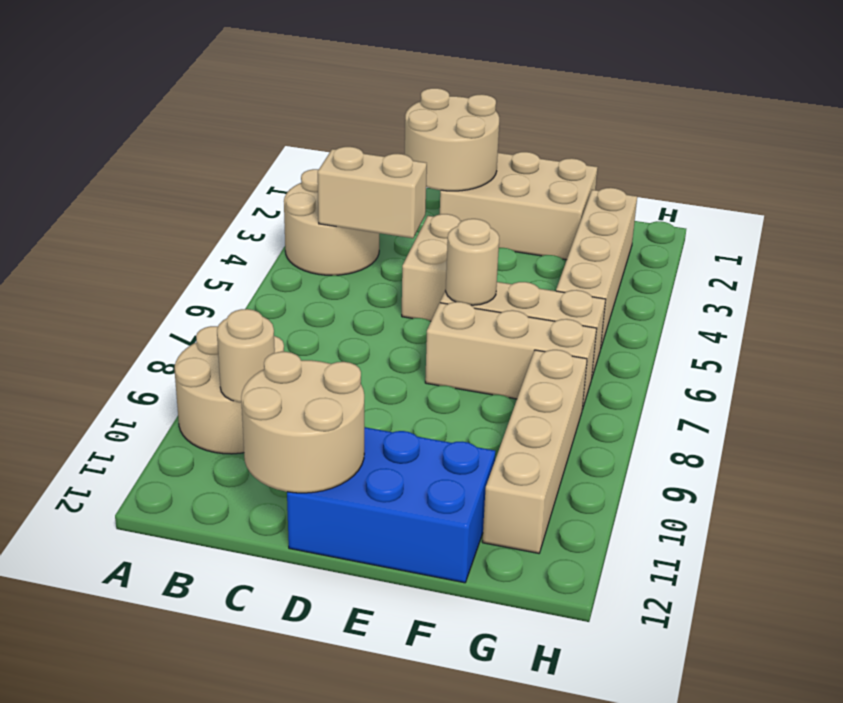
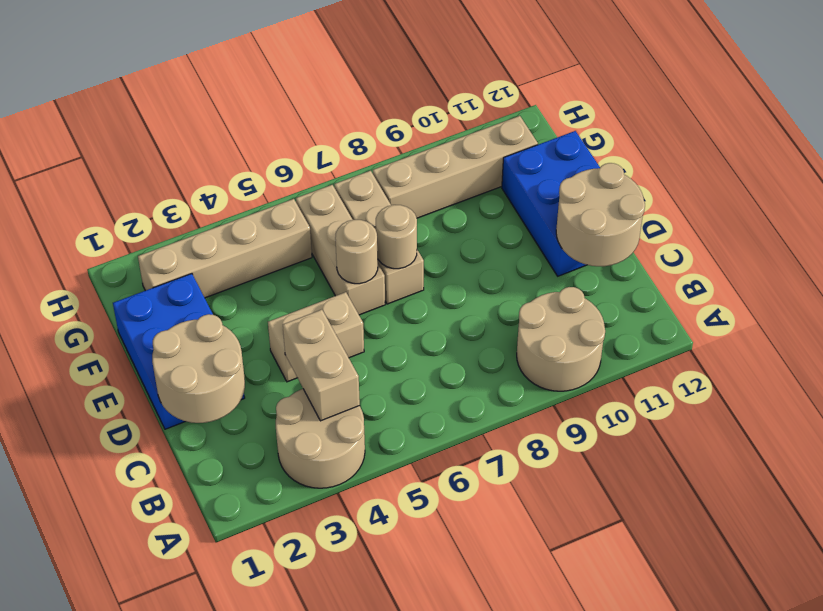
tan 1x1 round brick [217,309,275,403] -> tan 1x1 round brick moved to [376,205,417,269]
tan 2x3 brick [440,152,598,260] -> blue 2x3 brick [113,274,245,429]

